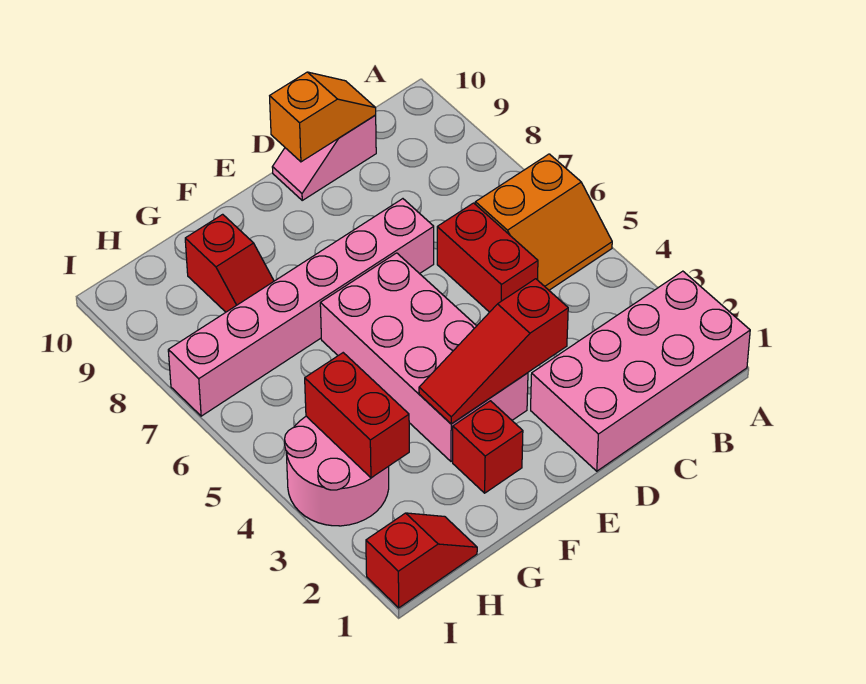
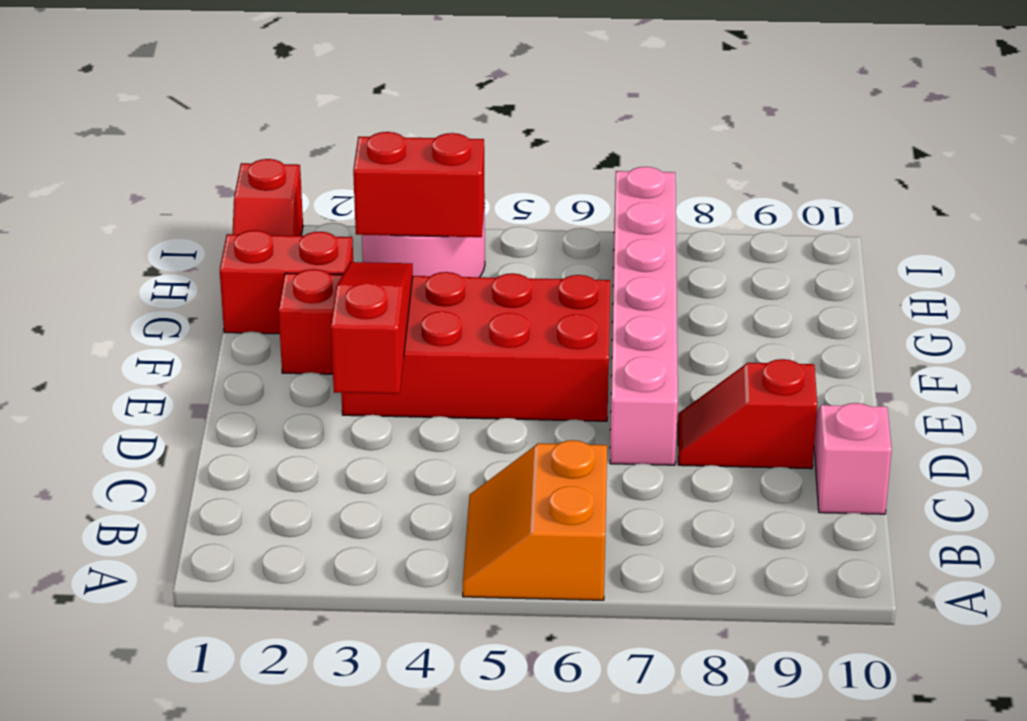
pink 2x4 brick [531,271,750,471] -> none
red 1x2 brick [437,203,538,312] -> red 1x2 brick moved to [220,230,353,334]
orange 1x2 slope [270,72,376,162] -> none
pink 2x4 brick [320,253,528,462] -> red 2x4 brick [341,272,610,421]
red 1x2 slope [185,214,274,312] -> red 1x2 slope moved to [678,359,817,469]

